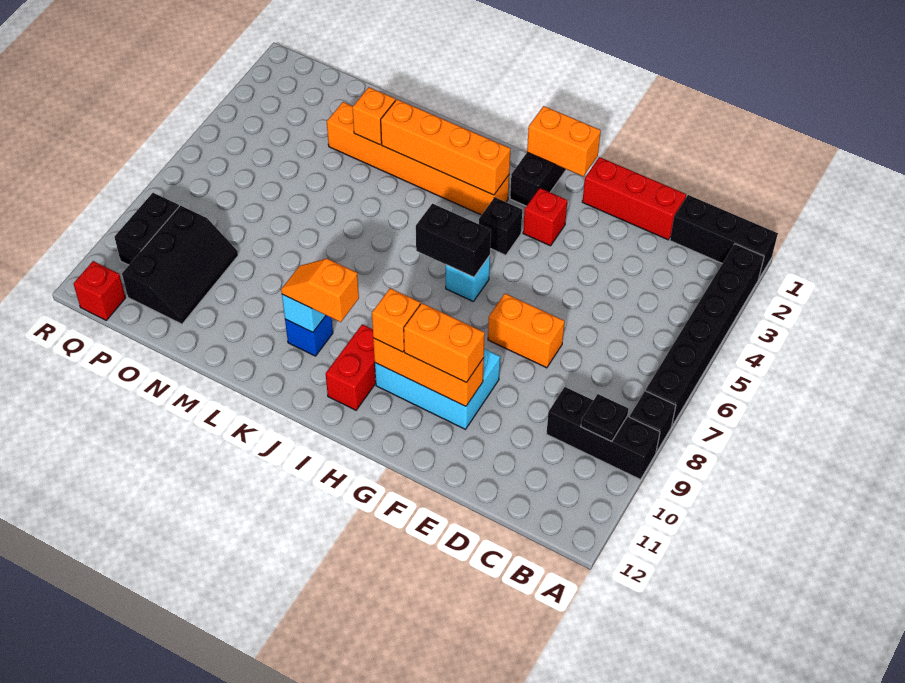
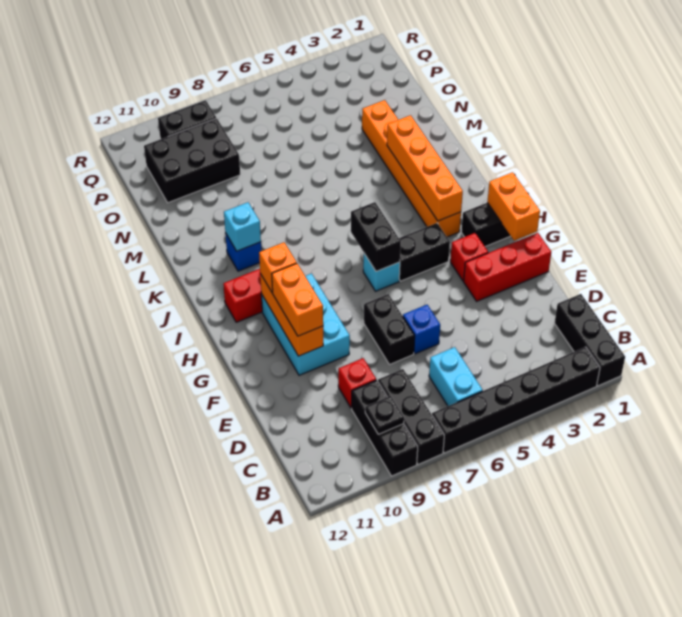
black 1x1 brick [630,391,676,453] -> black 1x3 brick [378,369,444,464]
none -> cyan 1x2 brick [429,347,483,406]
red 1x3 brick [582,157,686,240] -> red 1x3 brick turned to [464,233,551,301]
none -> blue 1x1 brick [403,305,440,354]
orange 1x2 brick [488,294,565,368] -> black 1x2 brick [364,294,415,365]
black 1x1 brick [479,197,522,255] -> black 1x2 brick [399,223,450,281]
orange 1x2 slope [281,259,359,322] -> none
orange 1x1 brick [352,87,395,145] -> none
black 2x3 slope [122,206,238,324] -> black 2x3 brick [144,118,240,203]
red 1x1 brick [74,261,125,320] -> red 1x1 brick moved to [338,358,376,408]

